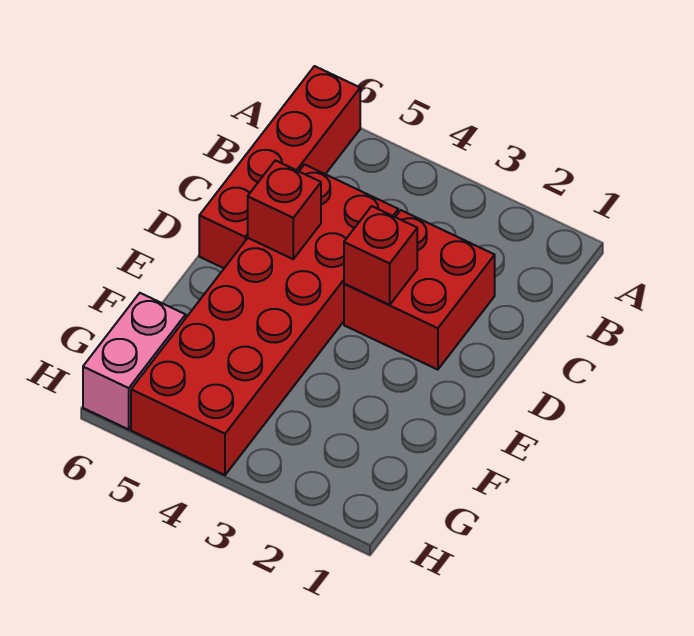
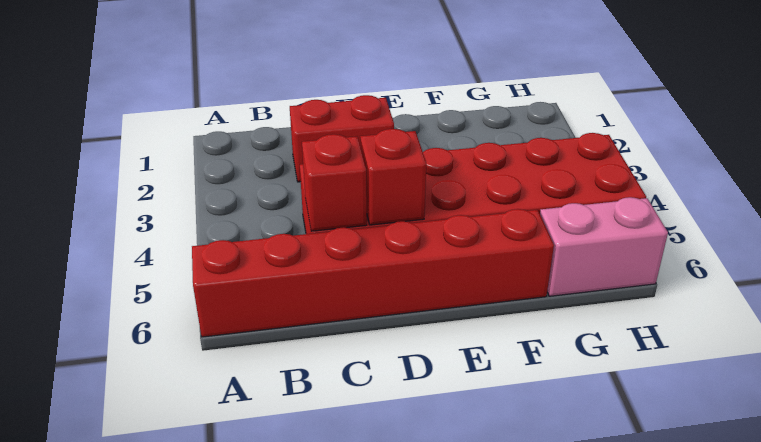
red 1x4 brick [199,66,360,268] -> red 1x6 brick [192,209,554,337]
red 2x2 brick [344,210,495,370] -> red 1x2 brick [290,95,394,182]
red 1x1 brick [344,206,417,305] -> red 1x1 brick moved to [302,134,367,231]

